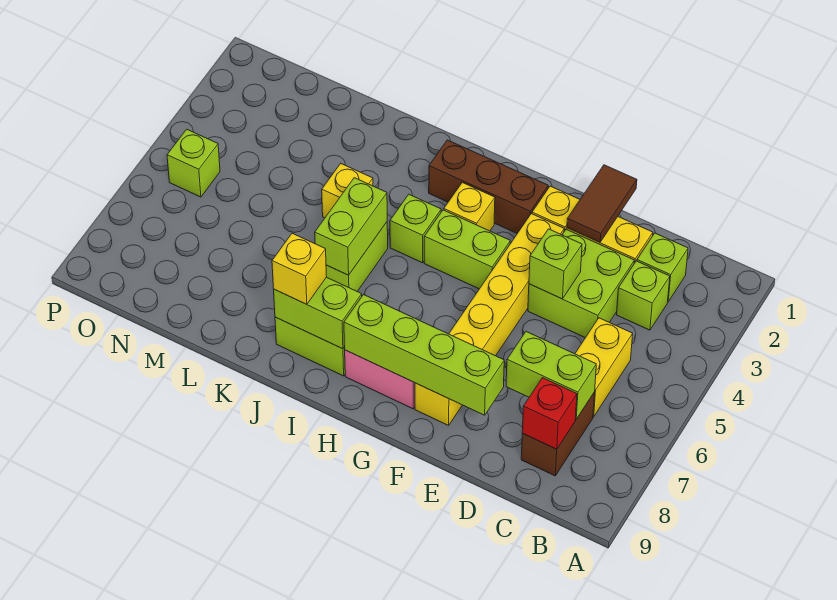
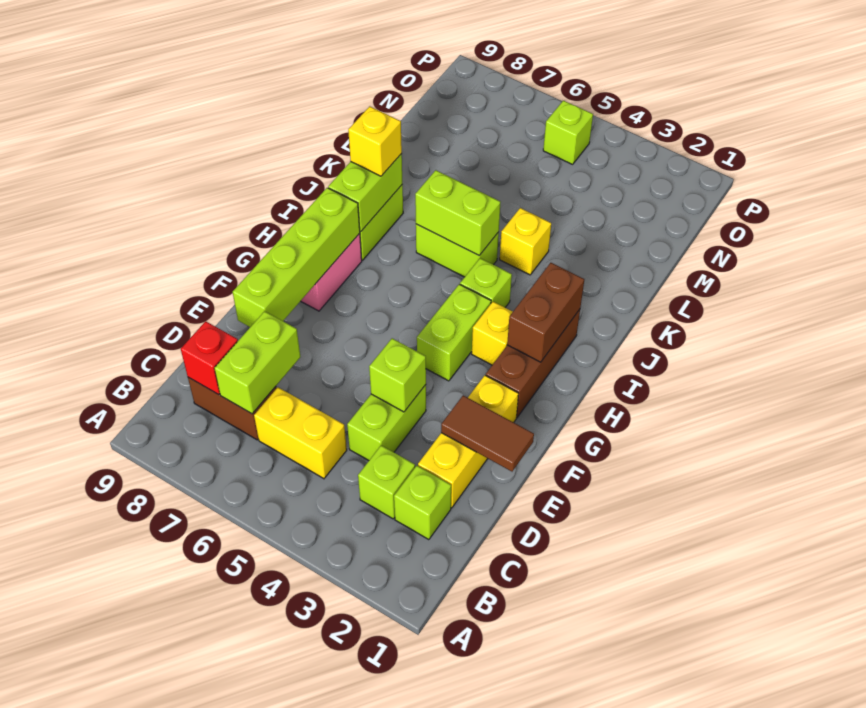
lime 2x2 brick [528,229,634,338] -> lime 1x2 brick [347,385,426,461]
yellow 1x6 brick [415,214,564,425] -> none
none -> brown 1x2 brick [507,263,584,362]

